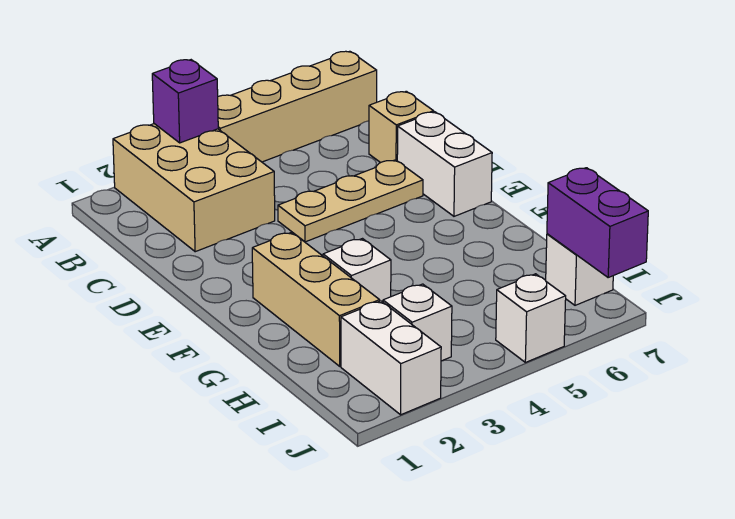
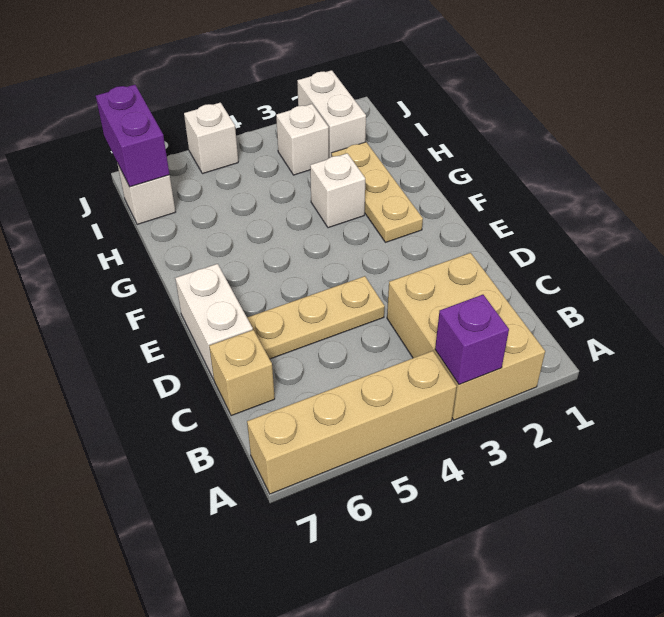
tan 1x3 brick [252,232,380,366] -> tan 1x3 plate [331,142,423,242]

